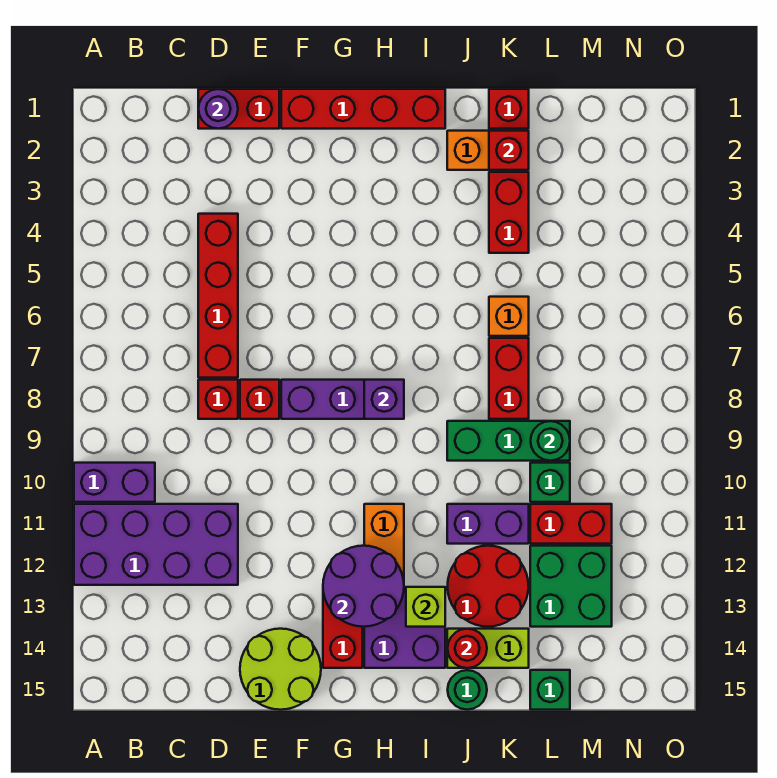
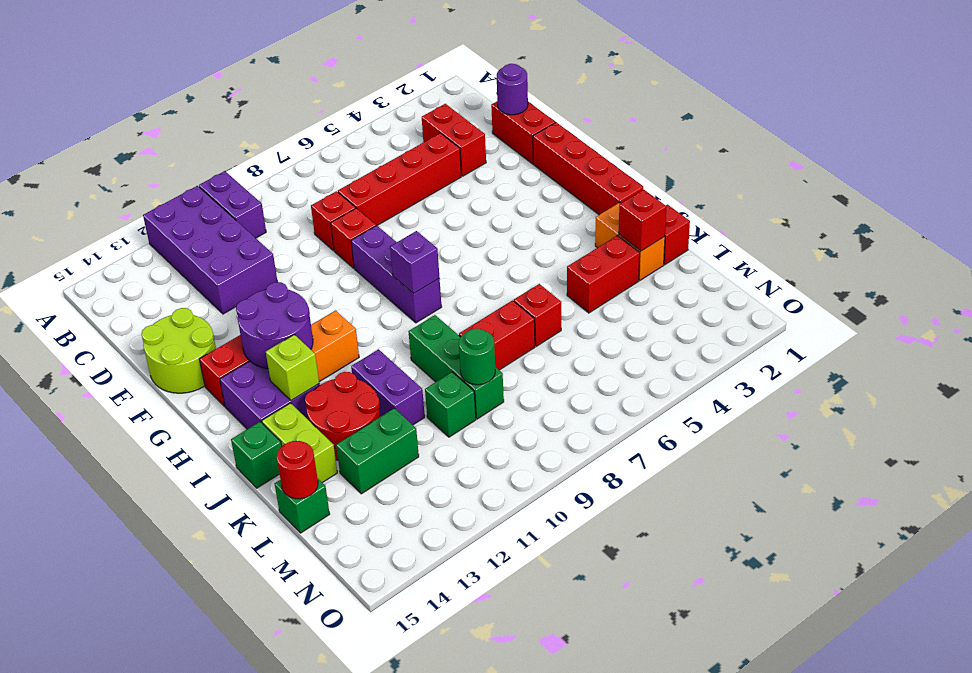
red 1x1 round brick [447,629,487,668] -> red 1x1 round brick moved to [277,441,318,499]
green 1x1 round brick [448,670,487,710] -> green 1x1 brick [231,422,282,488]
orange 1x1 brick [489,297,529,336] -> red 1x1 brick [514,284,561,346]
red 1x2 brick [530,504,612,544] -> red 1x2 brick moved to [422,104,486,176]
green 2x2 brick [530,546,612,627] -> green 1x2 brick [336,408,419,494]

